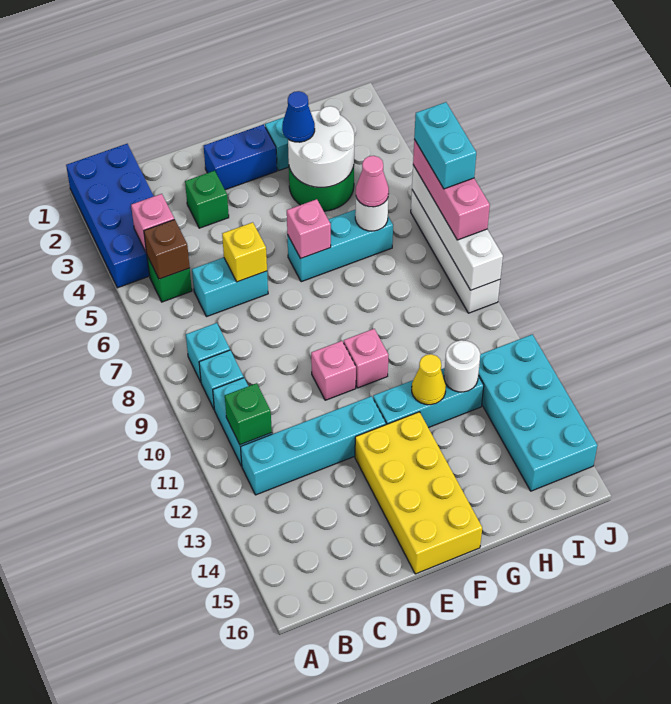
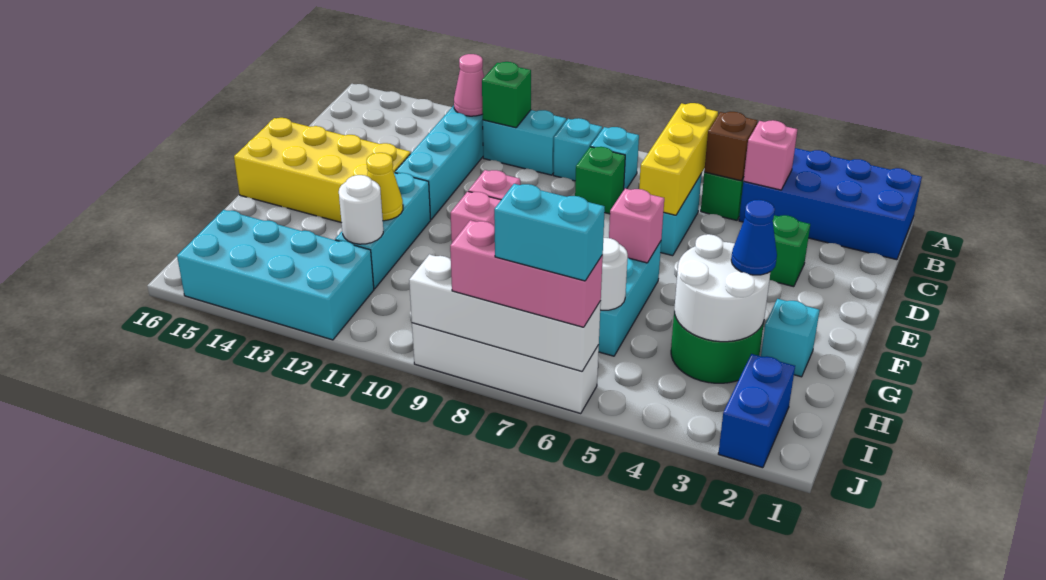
none -> green 1x1 brick [575,147,625,214]
yellow 1x1 brick [222,222,267,282] -> yellow 1x3 brick [639,103,718,215]
blue 1x2 brick [204,125,277,190] -> blue 1x2 brick moved to [718,354,795,468]
pink 1x1 cone [356,156,389,207] -> pink 1x1 cone moved to [454,54,484,116]

